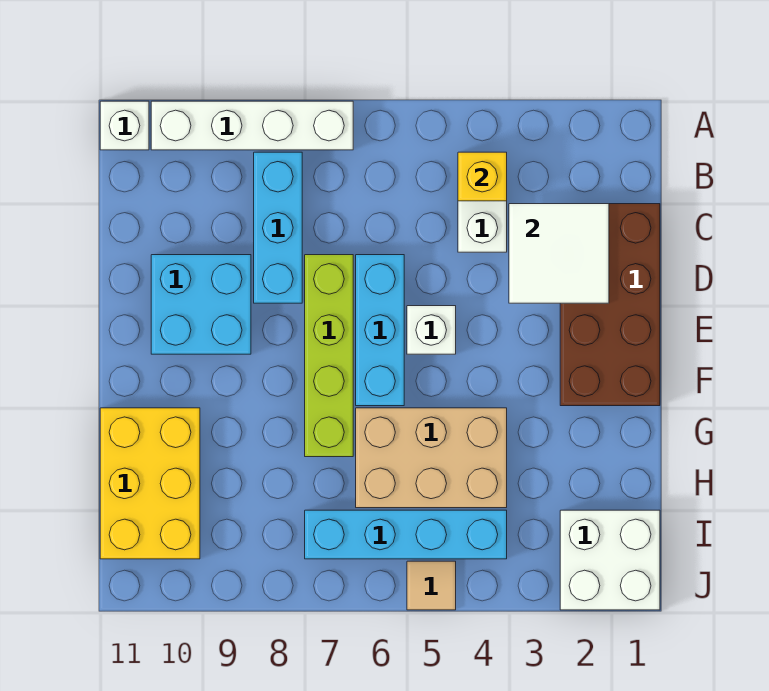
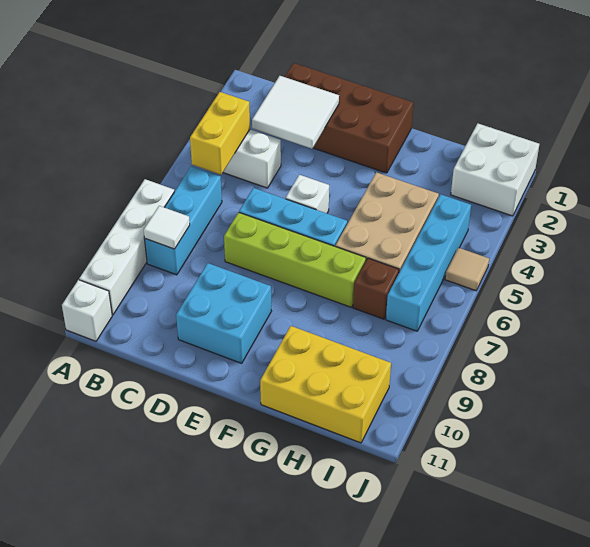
yellow 1x1 brick [458,152,507,201] -> yellow 1x2 brick [190,92,250,175]
cyan 1x3 brick [254,152,302,303] -> cyan 1x3 brick turned to [145,166,222,275]
none -> white 1x1 tile [144,206,190,249]
none -> brown 1x1 brick [353,258,399,319]

